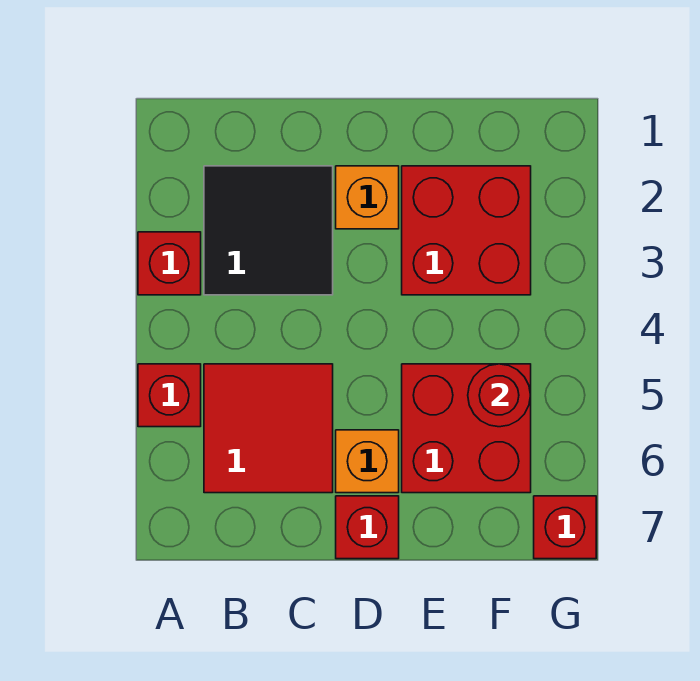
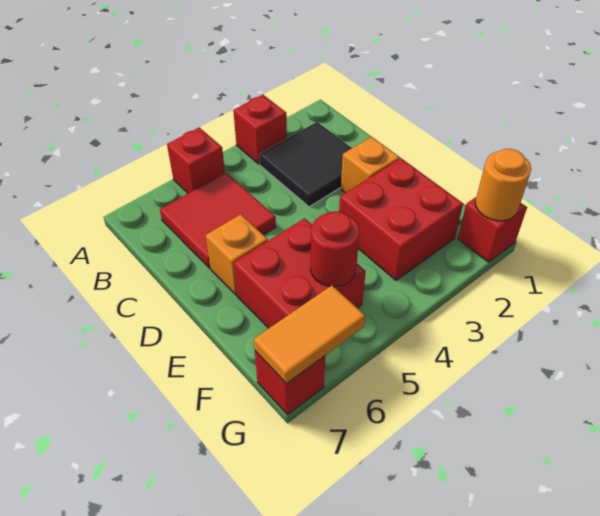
red 1x1 brick [336,496,399,559] -> red 1x1 brick moved to [458,197,527,262]
none -> orange 1x1 round brick [475,149,531,221]
none -> orange 1x2 tile [254,286,365,384]

